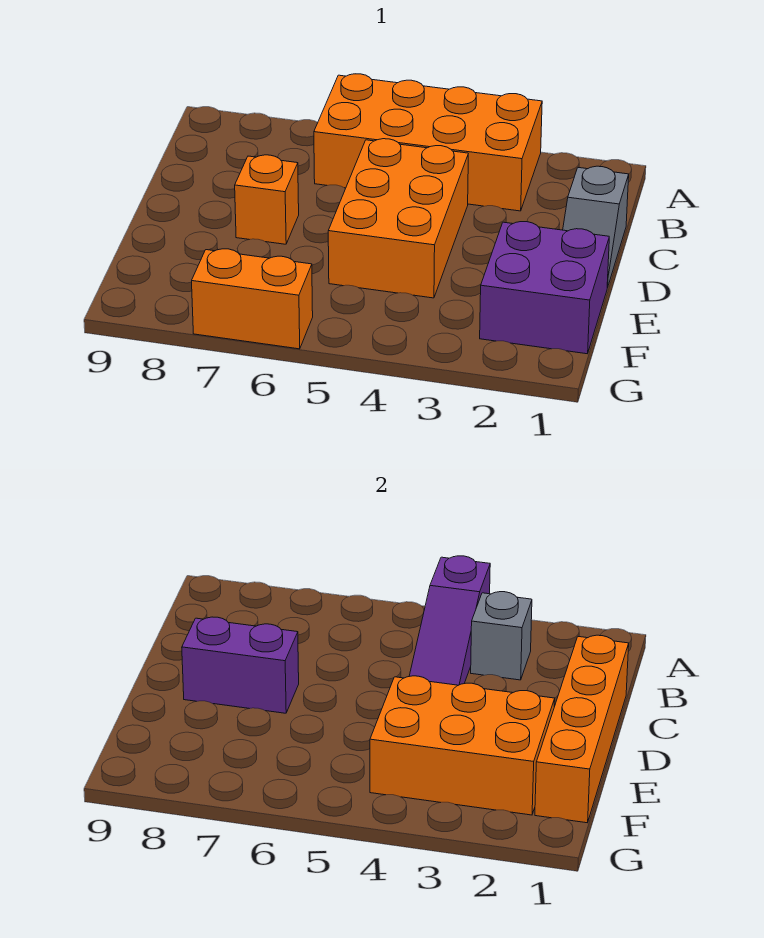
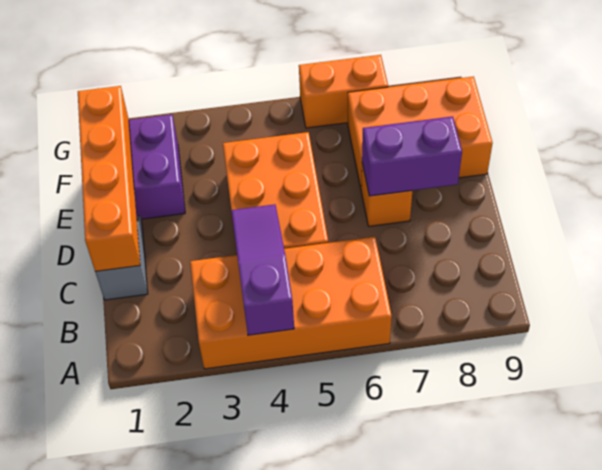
grey 1x1 brick [471,592,532,680] -> none
orange 2x3 brick [370,676,555,815] -> orange 2x3 brick moved to [348,76,493,188]

